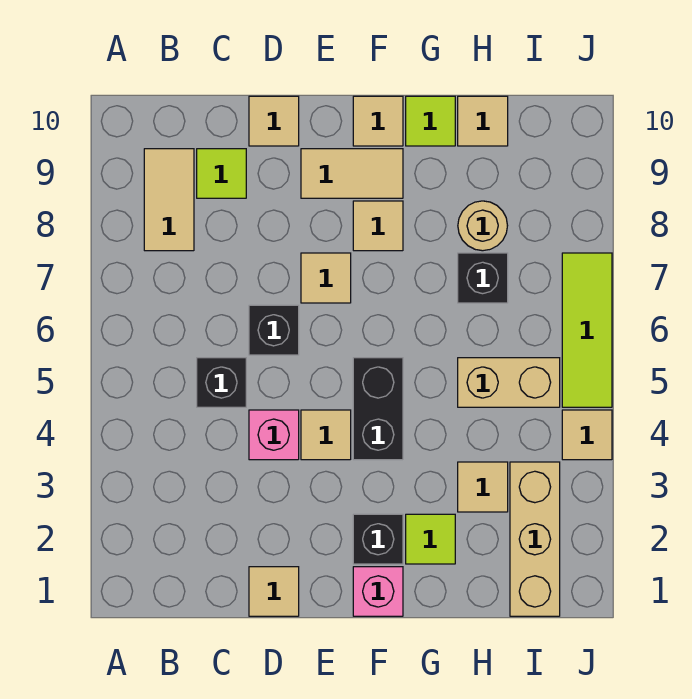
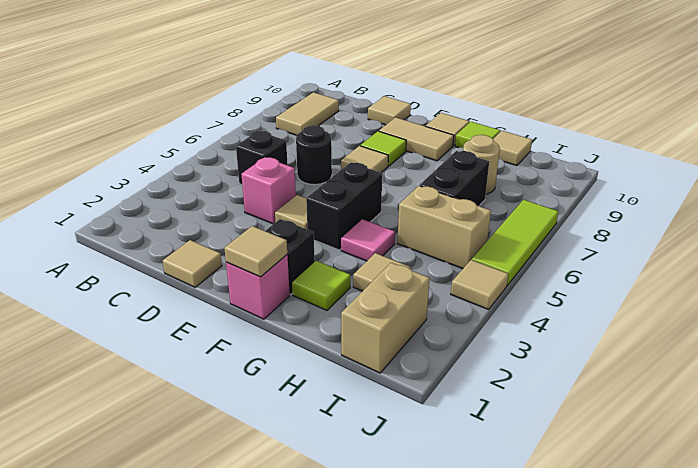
lime 1x1 tile [197,149,246,198] -> lime 1x1 tile moved to [360,131,406,166]
black 1x1 brick [249,305,299,355] -> black 1x1 round brick [296,125,332,185]
tan 1x1 tile [353,201,403,251] -> tan 1x1 tile moved to [224,226,287,277]
none -> pink 1x1 tile [341,219,395,261]
black 1x1 brick [458,253,508,303] -> black 1x2 brick [420,151,489,206]
tan 1x3 brick [510,462,560,616] -> tan 1x2 brick [341,263,430,373]

